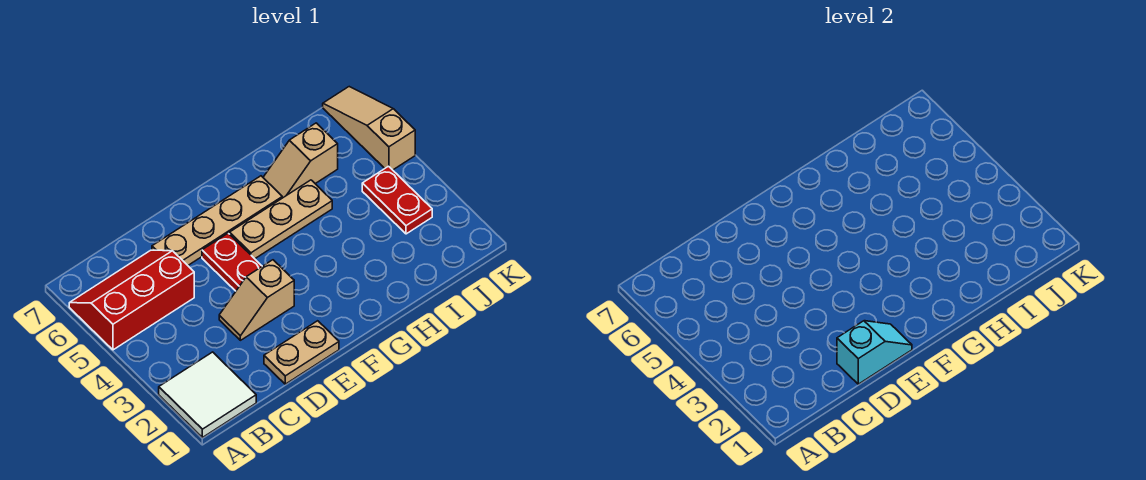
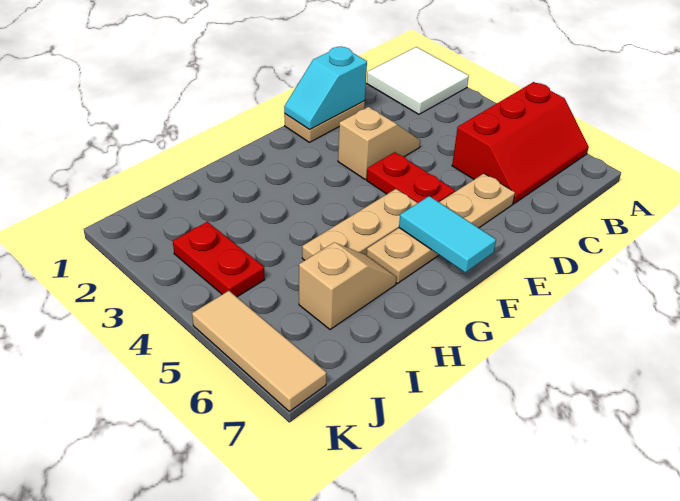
none -> cyan 1x2 tile [399,196,496,272]
tan 1x3 slope [323,87,415,170] -> tan 1x3 tile [192,291,326,411]

